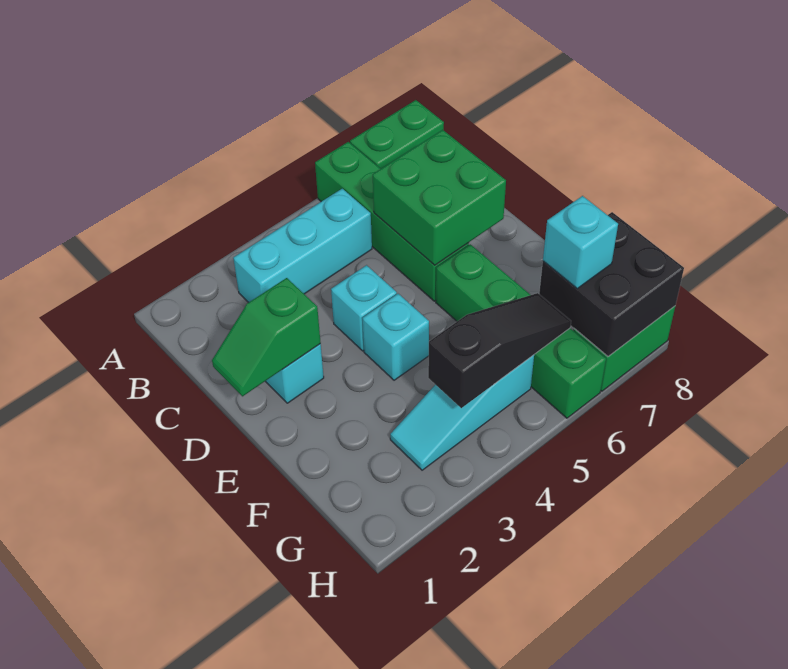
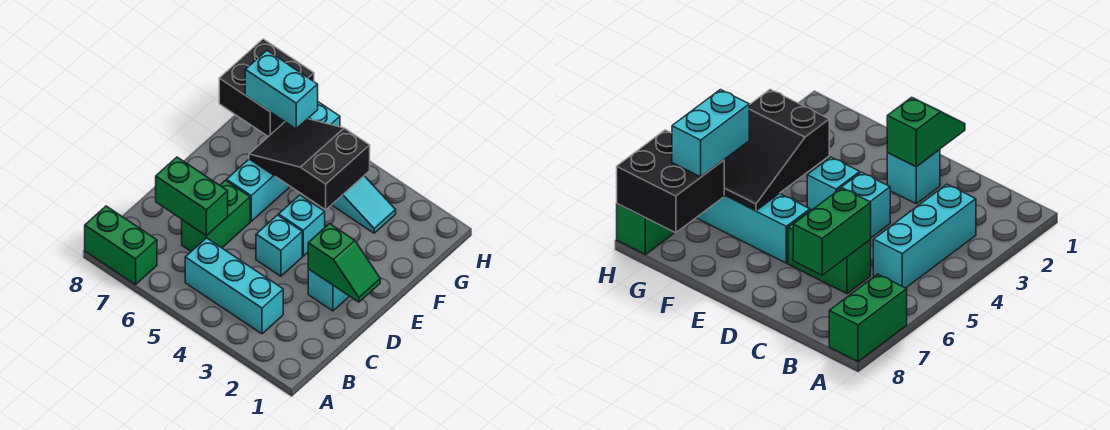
green 1x4 brick [315,142,469,301] -> green 1x2 brick [182,180,250,251]
green 2x2 brick [373,130,506,265] -> green 1x2 brick [156,157,228,236]
green 1x4 brick [436,244,606,418] -> cyan 1x4 brick [227,102,340,221]
black 1x3 slope [428,293,571,408] -> black 2x3 slope [249,119,370,210]
cyan 1x1 brick [543,196,618,288] -> cyan 1x2 brick [245,50,318,129]

